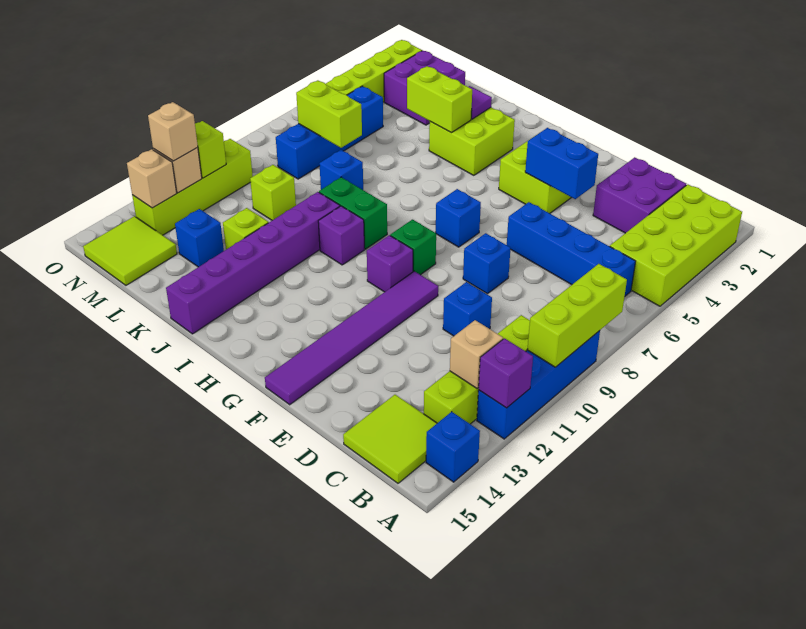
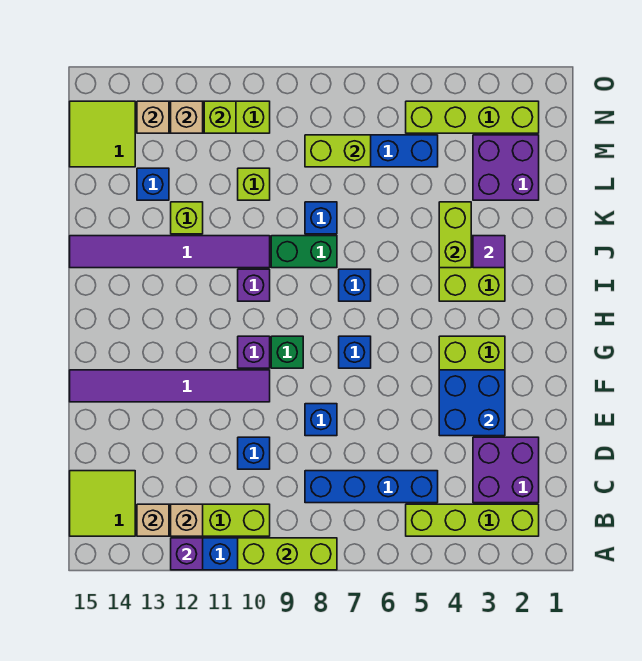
lime 2x4 brick [610,185,742,306] -> lime 1x4 brick [406,504,539,536]
blue 1x1 brick [426,412,480,482] -> blue 1x1 brick moved to [339,269,371,301]
blue 1x4 brick [507,202,636,296] -> blue 1x4 brick turned to [305,471,438,503]
blue 1x2 brick [525,128,598,199] -> blue 2x2 brick [439,370,505,436]
green 1x2 brick [319,177,387,249] -> green 1x2 brick turned to [271,236,337,268]
purple 1x6 brick [166,192,340,334] -> purple 1x6 tile [70,236,270,268]
lime 1x2 brick [296,80,362,148] -> lime 1x2 brick turned to [305,135,371,167]
tan 1x1 brick [148,102,198,161] -> tan 1x1 brick moved to [137,504,169,536]

